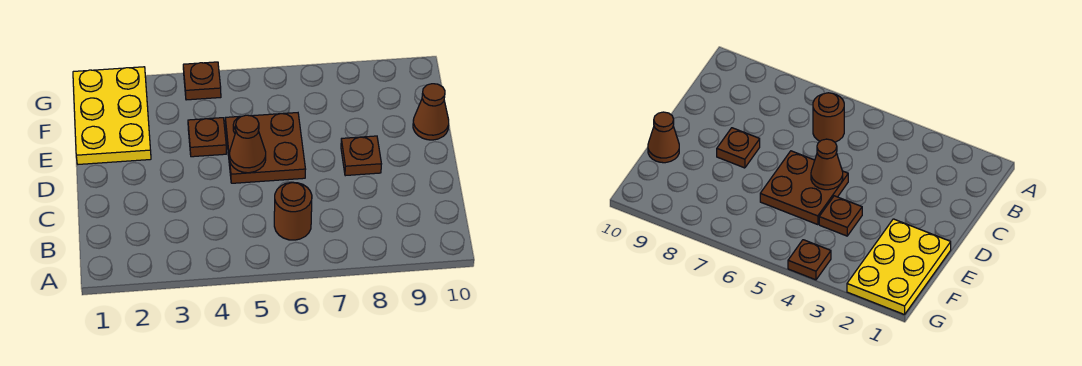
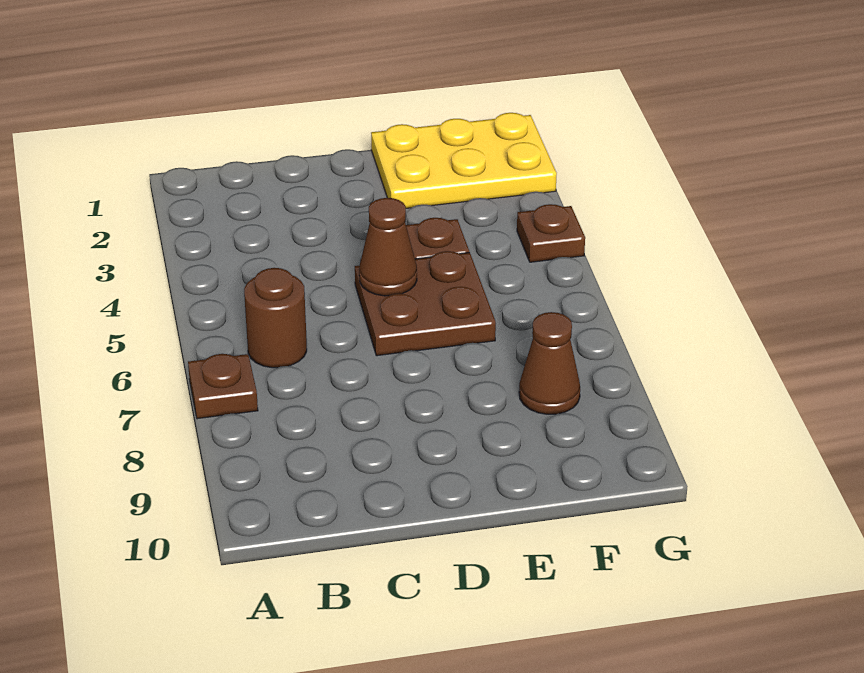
brown 1x1 plate [341,136,381,176] -> brown 1x1 plate moved to [188,354,258,419]
brown 1x1 cone [413,84,449,140] -> brown 1x1 cone moved to [519,312,580,414]

